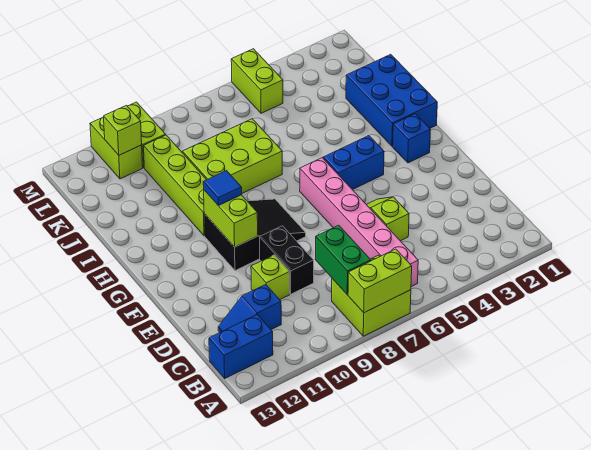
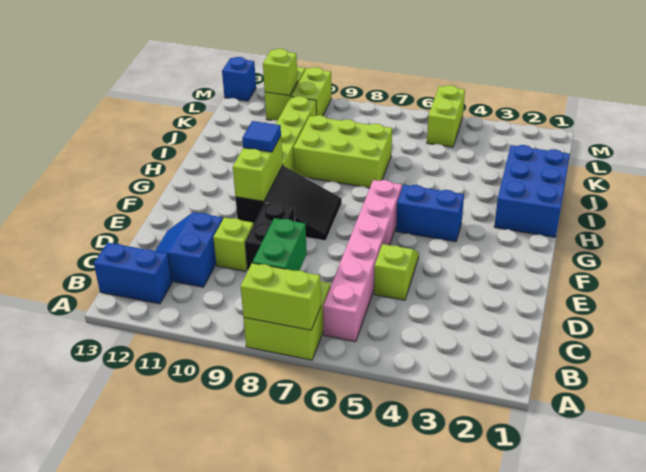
blue 1x2 slope [218,285,281,332] -> blue 2x2 slope [155,212,223,287]
blue 1x1 brick [393,114,431,163] -> blue 1x1 brick moved to [222,57,256,101]

